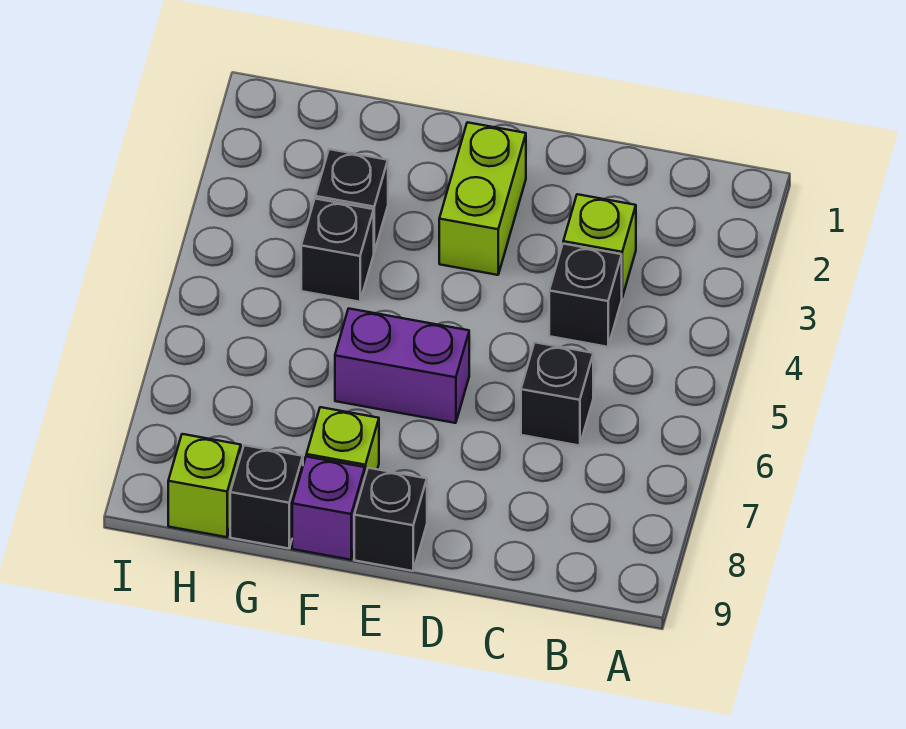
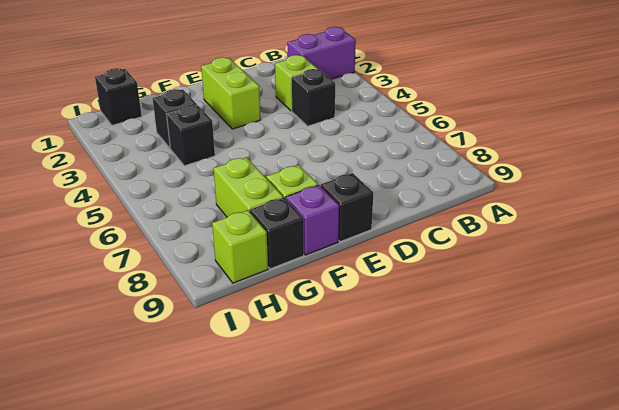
black 1x1 brick [521,342,593,446] -> black 1x1 brick moved to [95,68,142,125]
purple 1x2 brick [335,309,469,423] -> purple 1x2 brick moved to [287,27,356,79]
none -> lime 1x2 brick [213,157,283,217]

